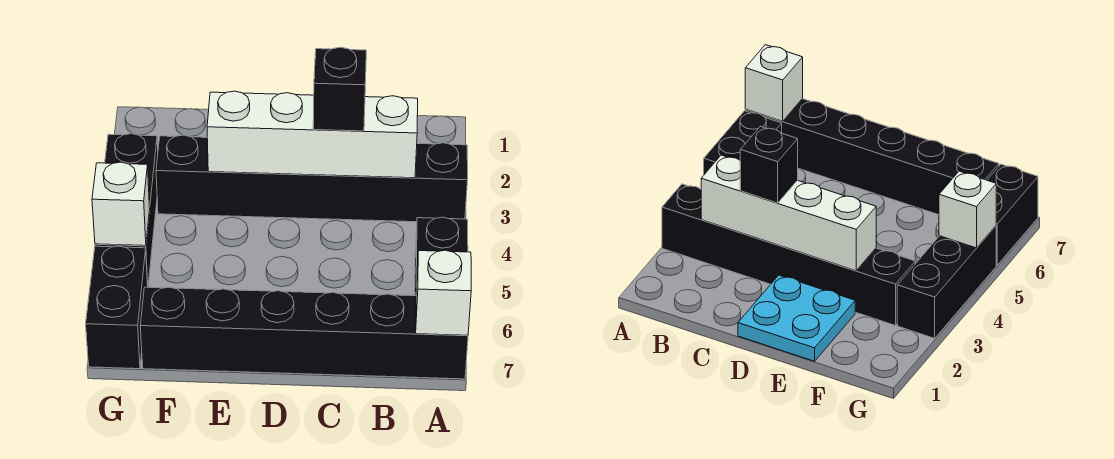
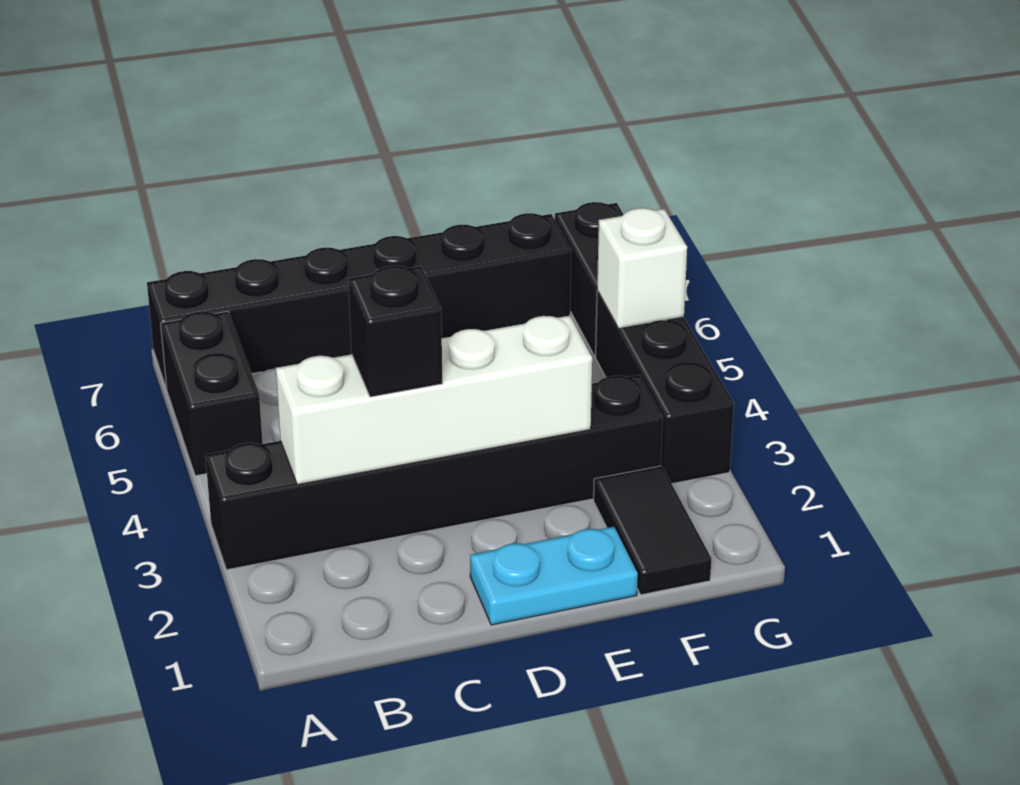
white 1x1 brick [416,250,471,335] -> none
cyan 2x2 plate [738,275,855,361] -> cyan 1x2 plate [470,527,638,625]
none -> black 1x2 tile [594,466,711,595]

